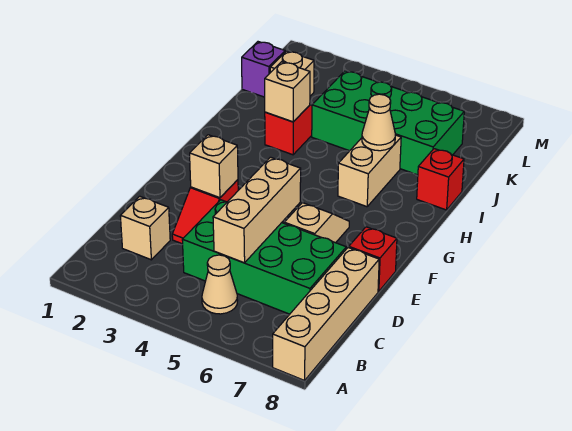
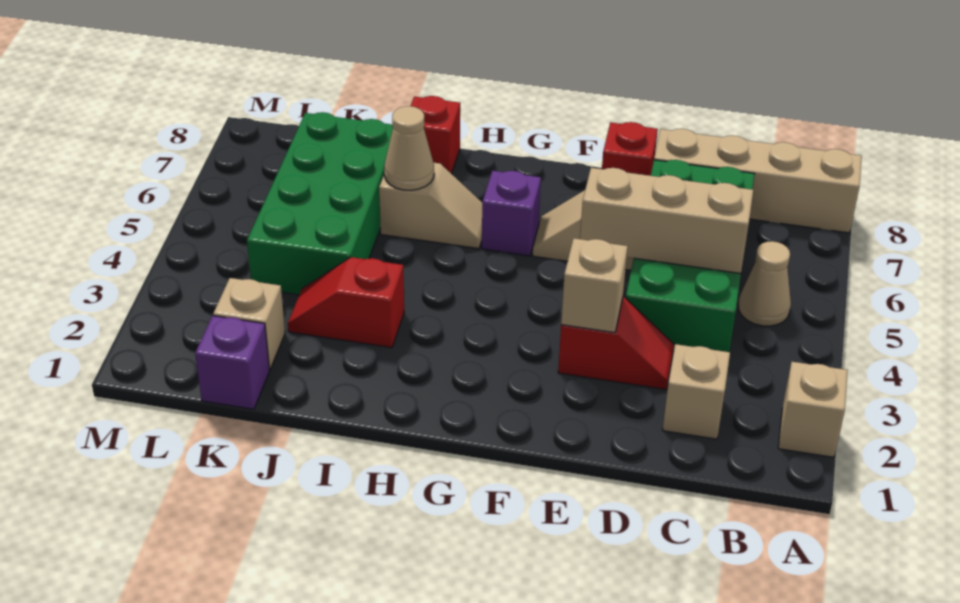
none -> purple 1x1 brick [482,171,541,256]
tan 1x2 brick [338,135,401,207] -> tan 1x2 slope [379,163,482,249]
tan 1x1 brick [265,62,310,122] -> tan 1x1 brick moved to [778,362,848,457]

